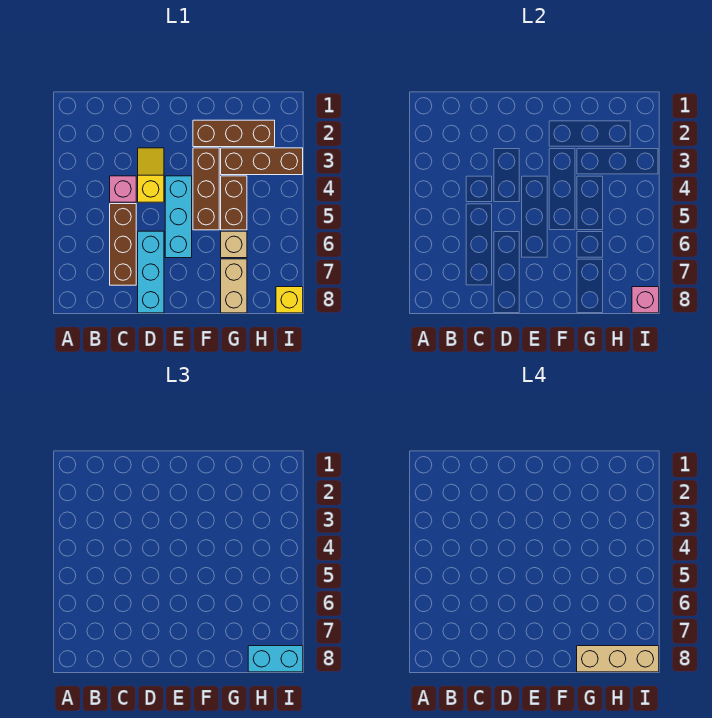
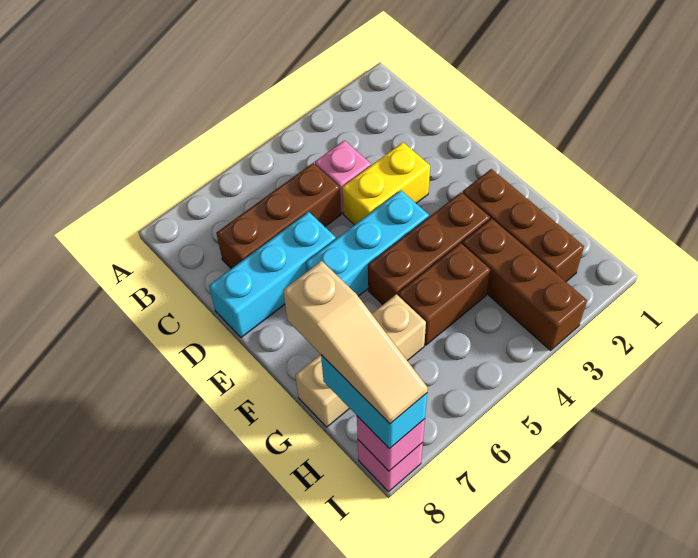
yellow 1x2 slope [138,148,164,202] -> yellow 1x2 brick [342,142,430,225]
tan 1x3 brick [577,646,659,672] -> tan 1x3 slope [283,261,428,424]
yellow 1x1 brick [276,287,303,313] -> pink 1x1 brick [358,440,423,492]

